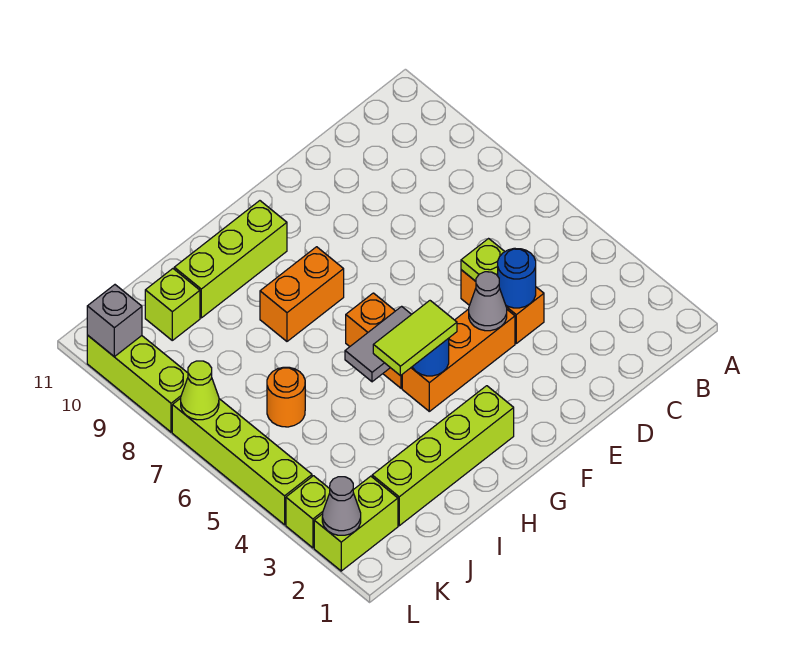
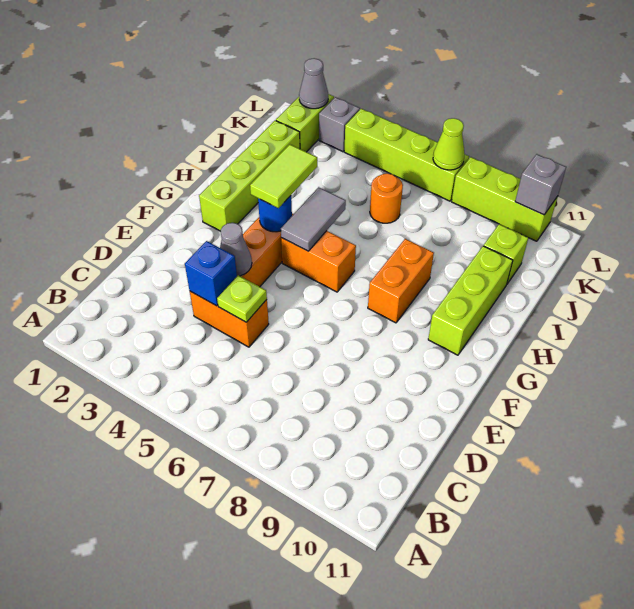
blue 1x1 round brick [498,248,536,308] -> blue 1x1 brick [185,241,237,306]
lime 1x1 brick [286,476,330,548] -> grey 1x1 brick [319,97,360,152]

